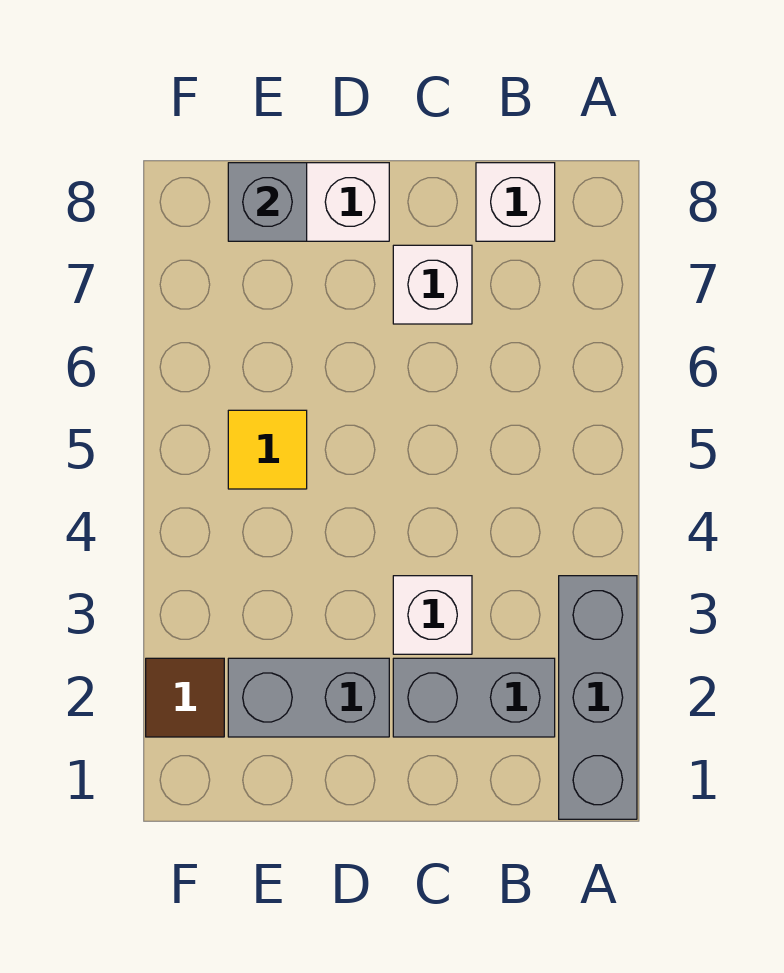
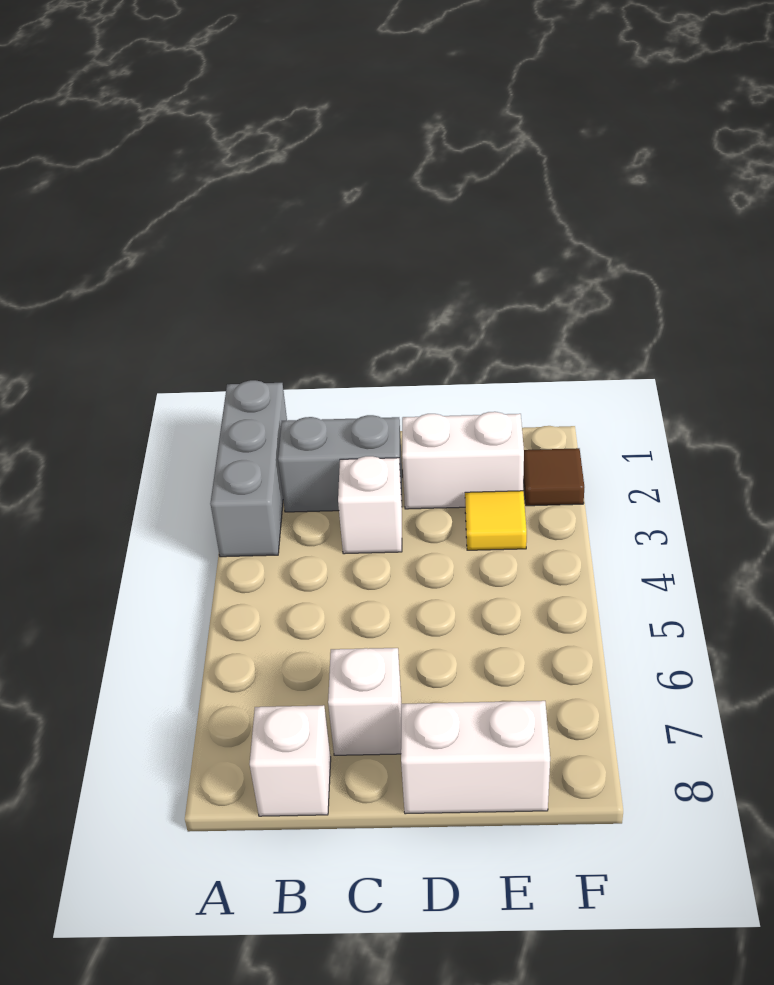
grey 1x2 brick [228,658,389,737] -> white 1x2 brick [402,412,524,509]
yellow 1x1 tile [228,410,307,489] -> yellow 1x1 tile moved to [465,491,527,550]
grey 1x1 brick [228,163,307,241] -> none

